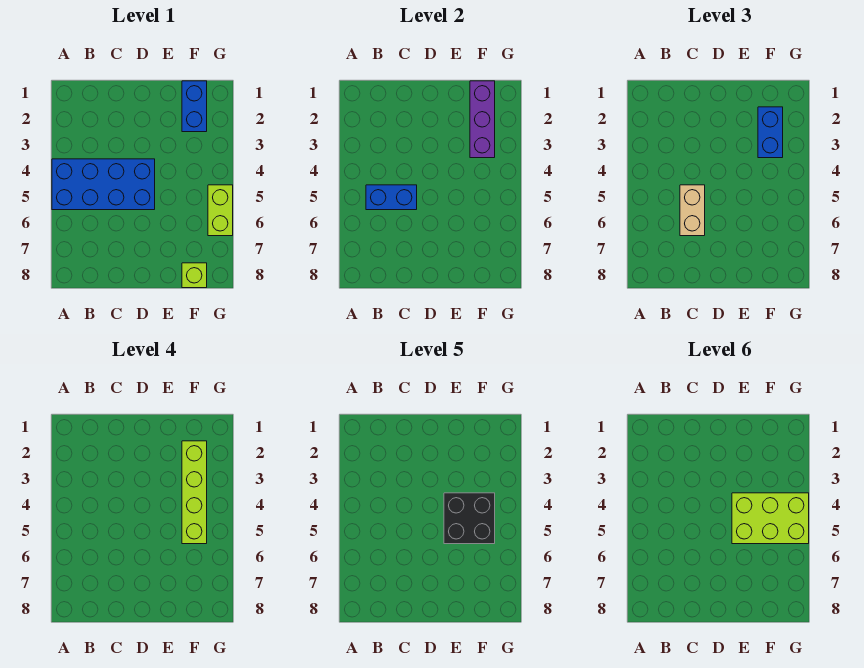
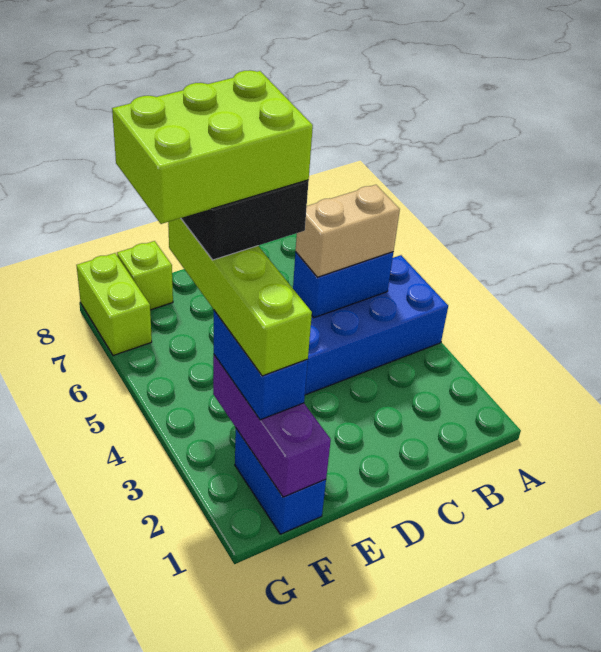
tan 1x2 brick [680,185,705,236] -> tan 1x2 brick turned to [296,185,400,277]
lime 1x2 brick [208,185,233,236] -> lime 1x2 brick moved to [76,253,152,356]

